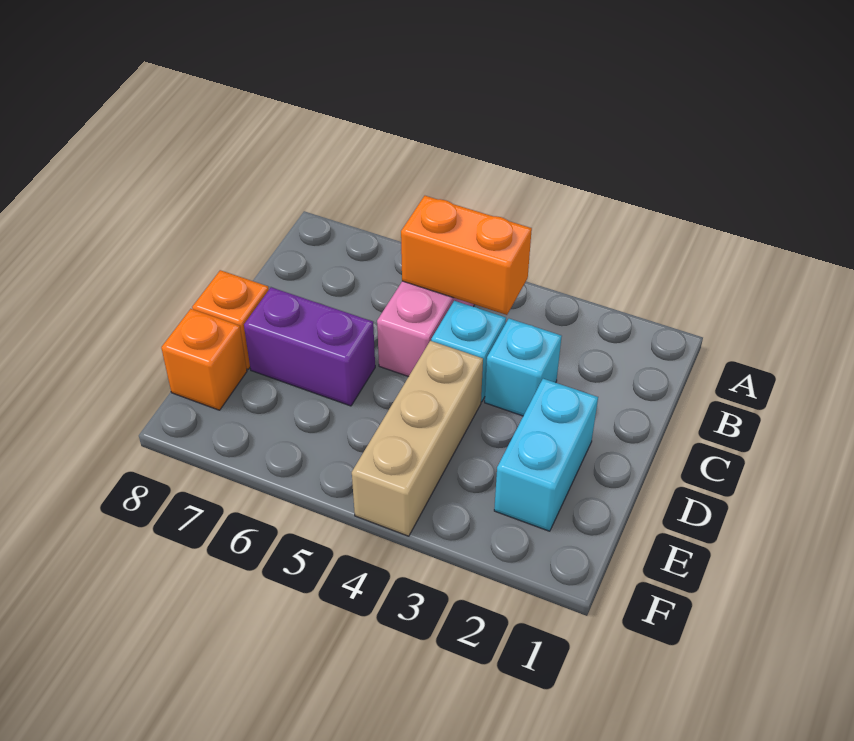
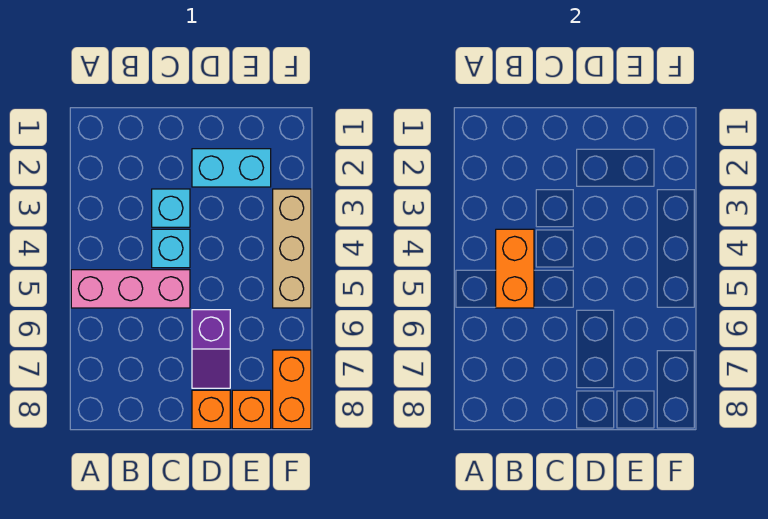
tan 1x3 brick [352,341,483,536] -> tan 1x3 brick turned to [273,189,311,308]
purple 1x2 brick [244,287,375,406] -> purple 1x2 slope [192,310,230,388]
none -> orange 1x2 brick [273,350,311,429]

